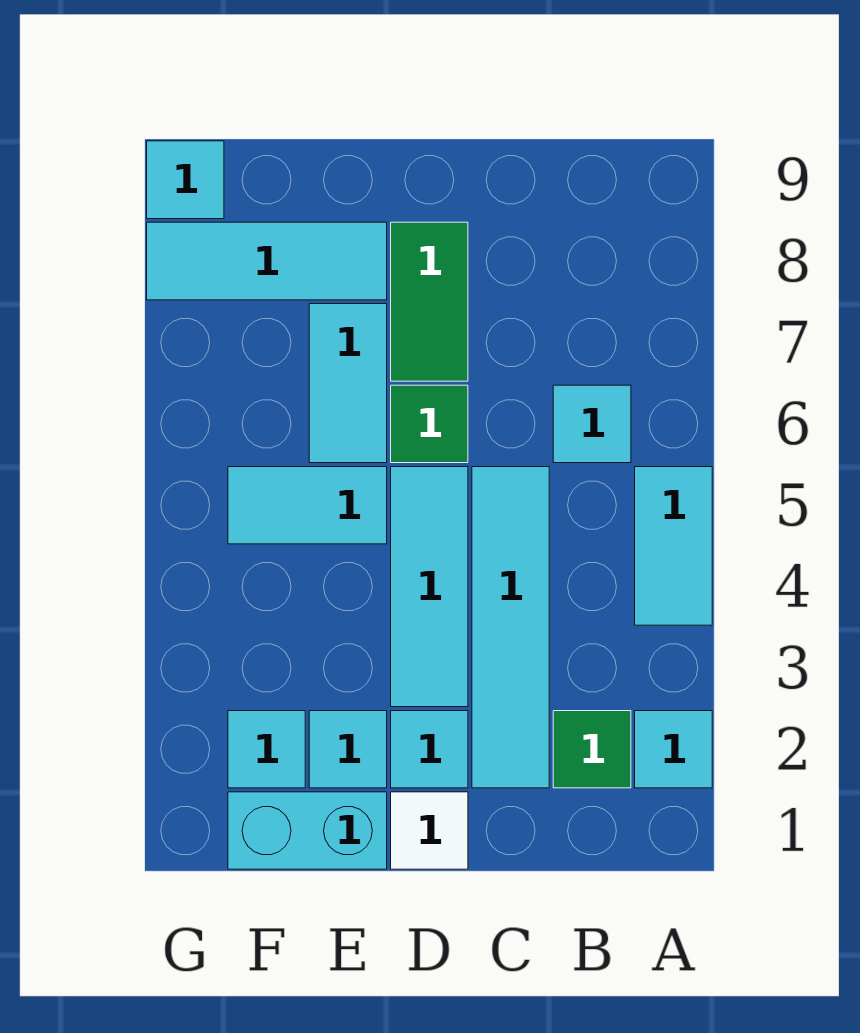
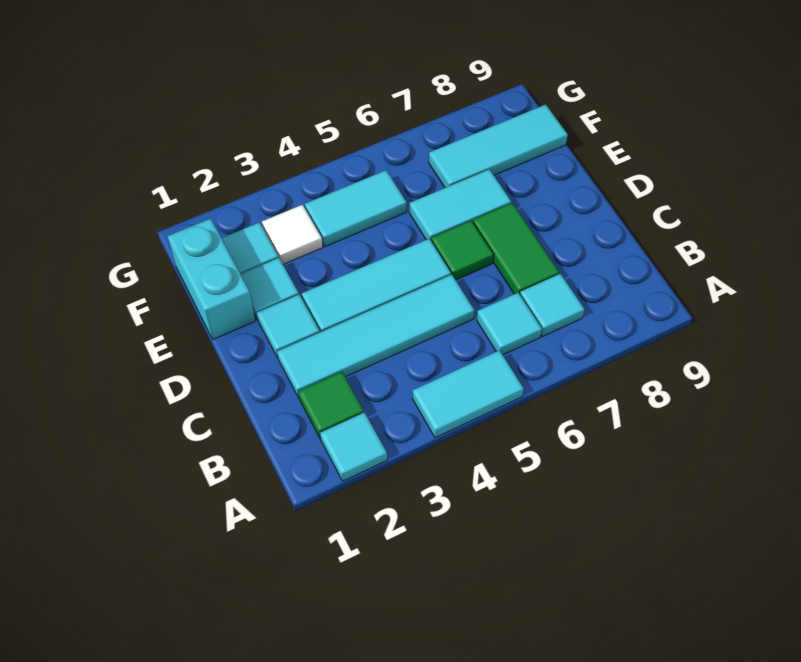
white 1x1 tile [391,792,468,869] -> white 1x1 tile moved to [262,205,323,264]
green 1x2 tile [391,222,468,381] -> green 1x2 tile turned to [473,203,559,294]
cyan 1x2 tile [228,467,387,544] -> cyan 1x2 tile turned to [305,170,406,247]
cyan 1x3 tile [147,222,387,300] -> cyan 1x3 tile turned to [429,104,568,188]
cyan 1x1 tile [147,141,224,219] -> cyan 1x1 tile moved to [520,274,584,337]

